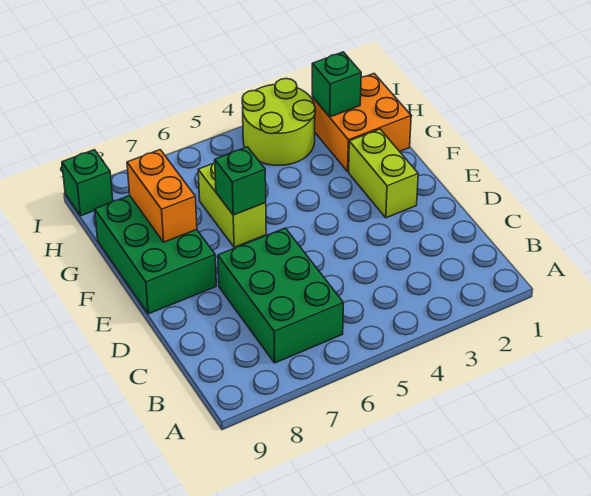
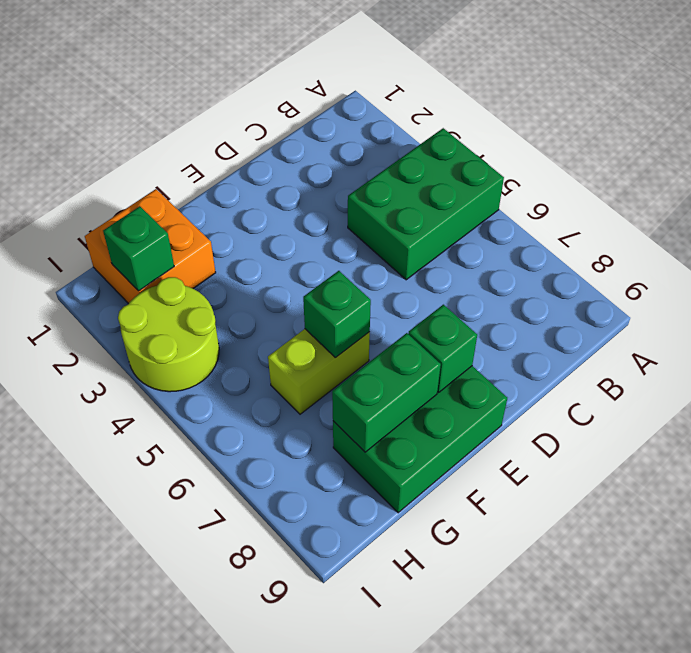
green 2x3 brick [218,228,343,363] -> green 2x3 brick moved to [348,128,504,280]
lime 1x2 brick [349,129,418,218] -> none
orange 1x2 brick [127,150,197,242] -> green 1x2 brick [332,333,441,452]
green 1x1 brick [62,150,113,216] -> green 1x1 brick moved to [408,305,477,392]

